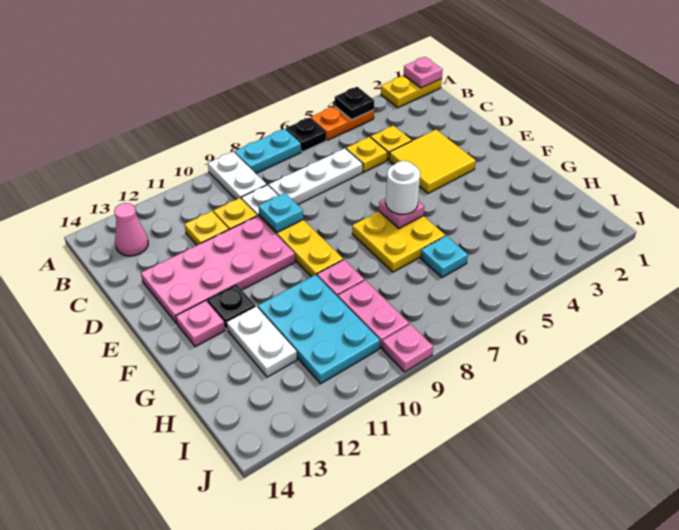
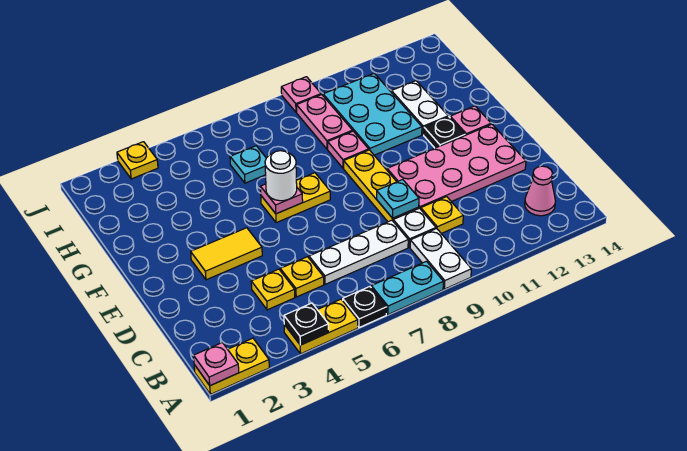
orange 1x2 plate [311,106,374,140] -> yellow 1x2 plate [284,299,358,354]
yellow 1x1 plate [184,211,229,245] -> yellow 1x1 plate moved to [117,142,158,179]
yellow 2x2 tile [389,130,476,193] -> yellow 1x2 tile [191,228,262,280]
yellow 2x2 plate [352,211,445,272] -> yellow 1x2 plate [261,173,330,223]

